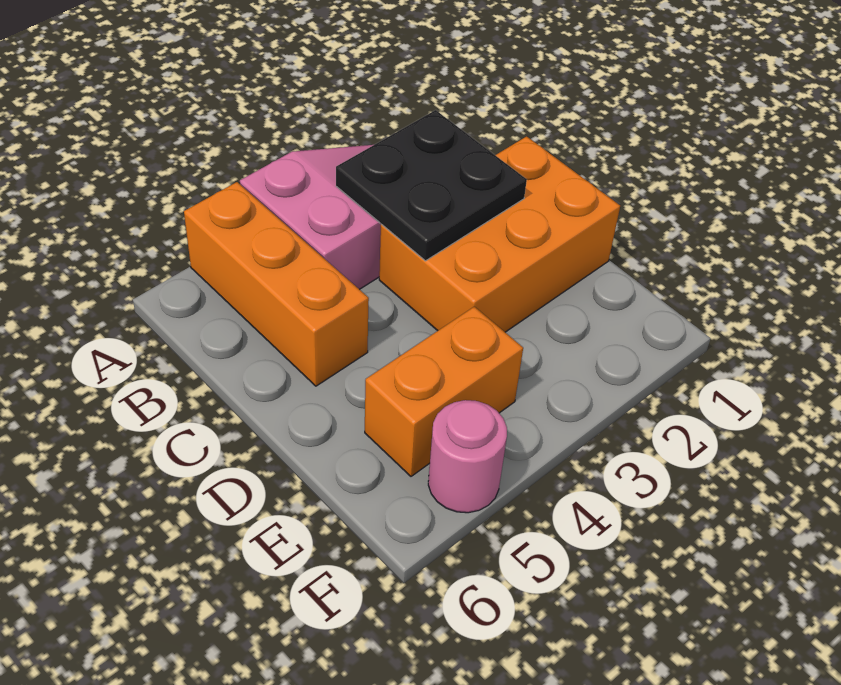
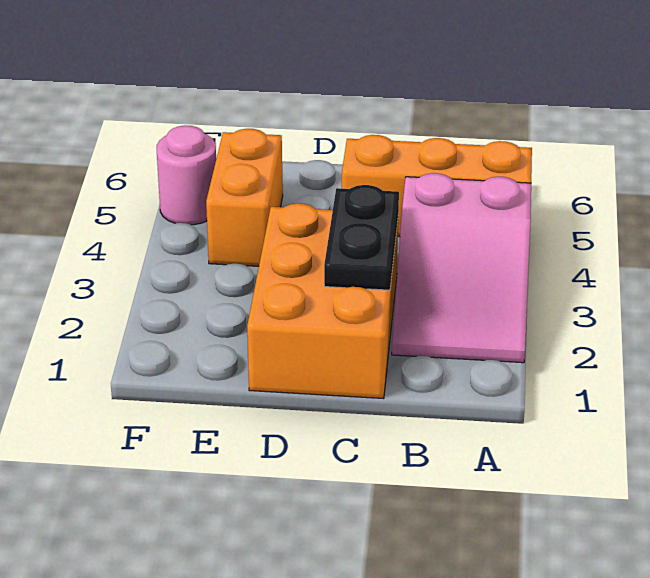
black 2x2 plate [336,110,527,261] -> black 1x2 plate [324,185,399,290]

